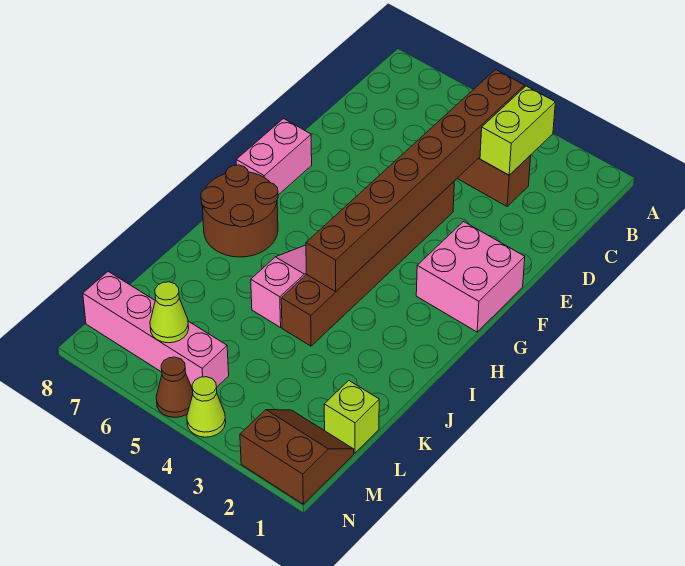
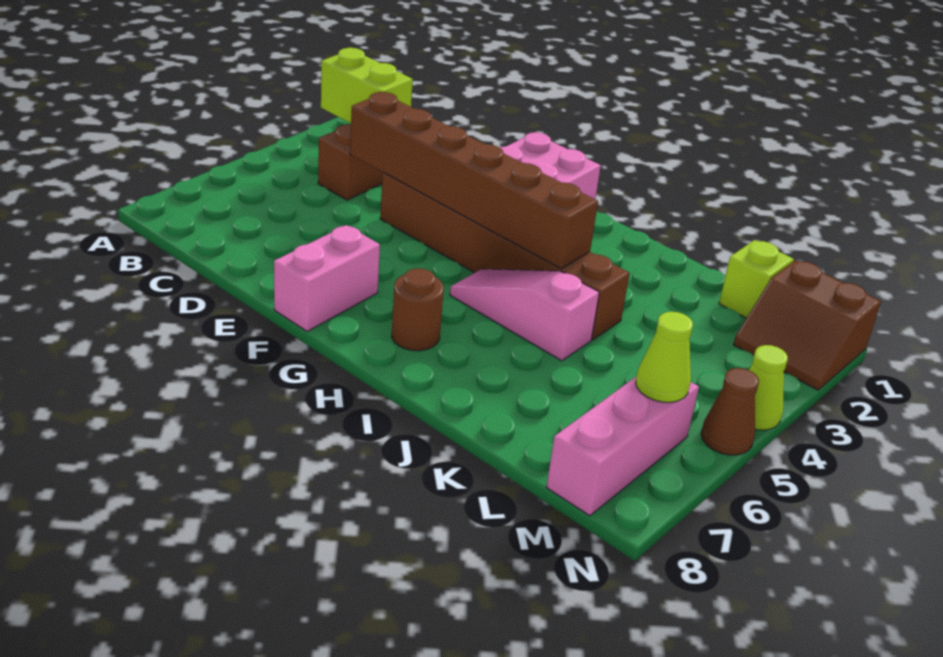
brown 1x8 brick [306,70,525,292] -> brown 1x6 brick [350,92,598,269]
pink 1x2 brick [236,119,312,195] -> pink 1x2 brick turned to [274,225,380,331]
brown 2x2 round brick [201,165,278,257] -> brown 1x1 round brick [392,268,444,351]
brown 2x2 slope [240,410,354,504] -> brown 2x2 slope turned to [733,260,881,390]
pink 1x4 brick [83,272,229,387] -> pink 1x3 brick [546,377,699,516]

